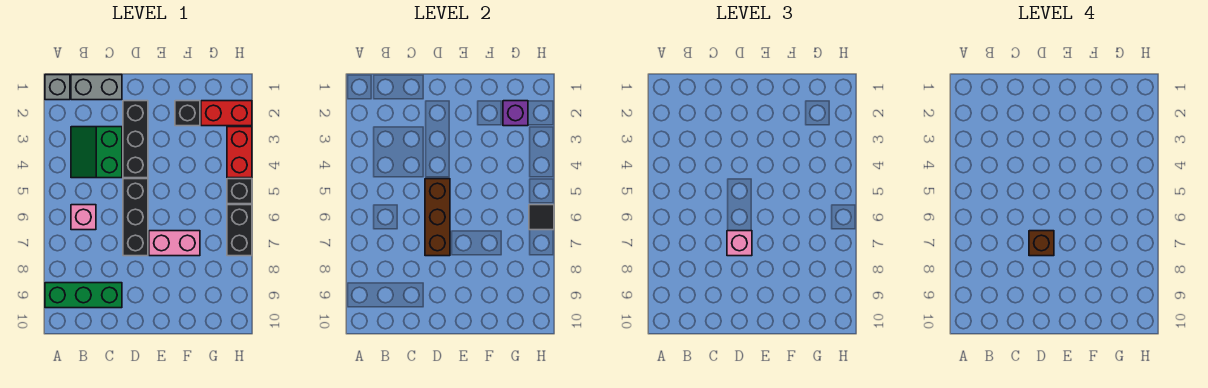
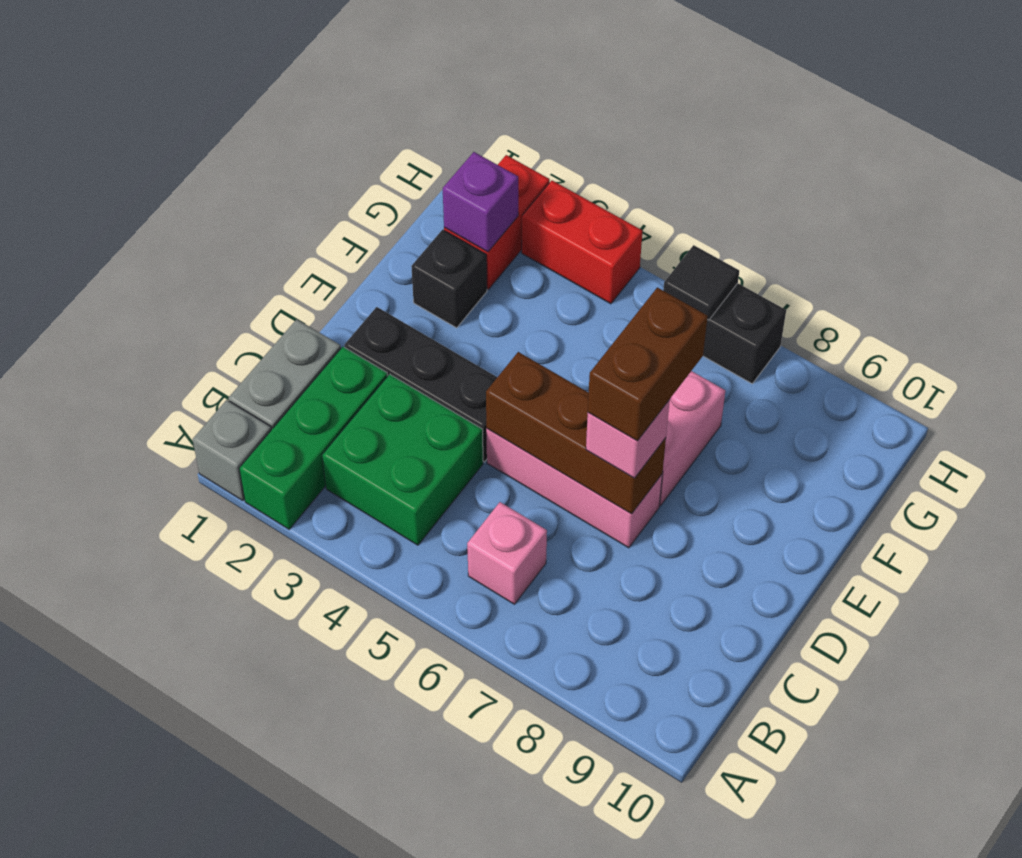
green 1x3 brick [45,283,122,308] -> green 1x3 brick moved to [239,347,388,529]
green 2x2 slope [71,127,122,178] -> green 2x2 brick [322,374,483,545]
black 1x3 brick [123,179,148,256] -> pink 1x3 brick [486,429,662,548]
brown 1x1 brick [1029,231,1054,256] -> brown 1x2 brick [588,287,708,441]
black 1x1 brick [227,179,252,204] -> none

